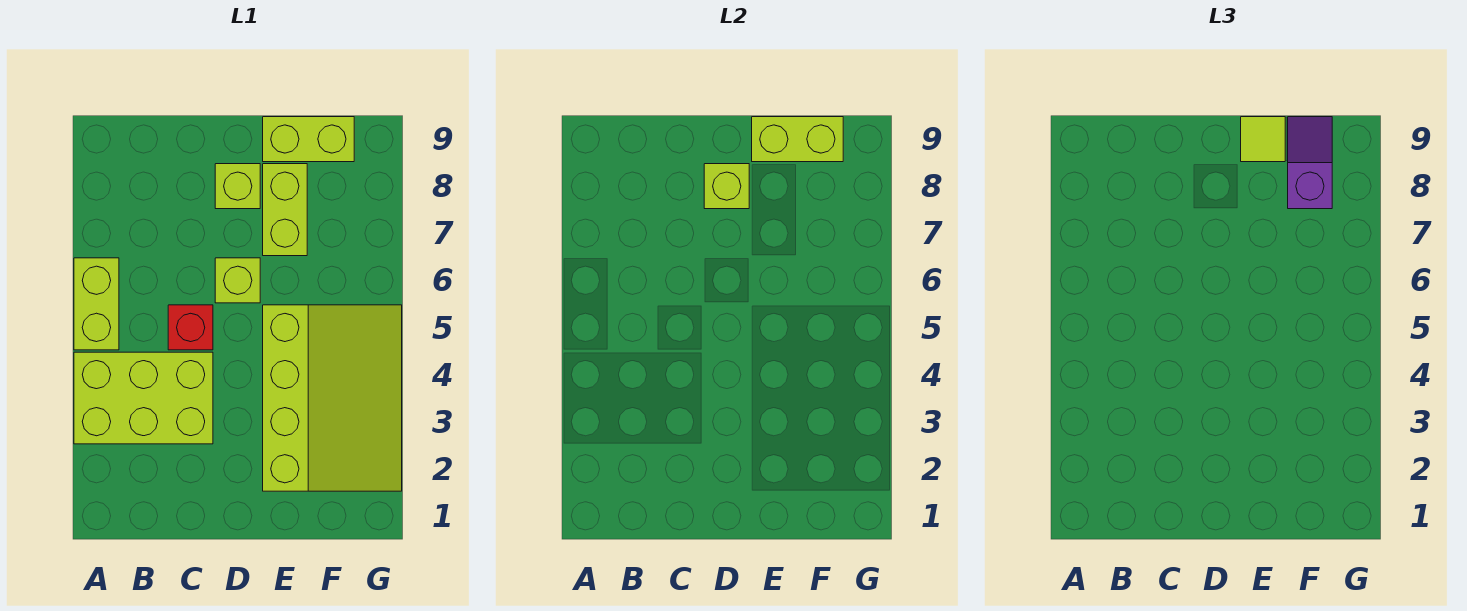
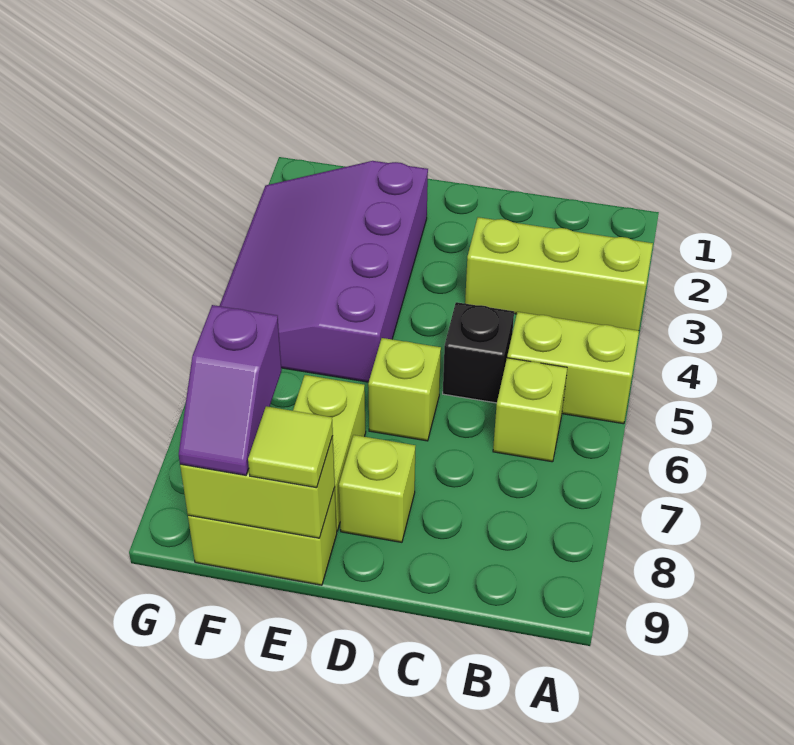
lime 2x3 brick [74,352,213,444] -> lime 1x3 brick [465,217,653,331]
lime 1x2 brick [74,258,119,350] -> lime 1x2 brick turned to [507,312,639,424]
red 1x1 brick [168,305,213,350] -> black 1x1 brick [443,302,514,403]
lime 1x1 brick [704,164,749,209] -> lime 1x1 brick moved to [493,358,567,462]
lime 3x4 slope [263,305,402,491] -> purple 3x4 slope [220,161,428,382]

